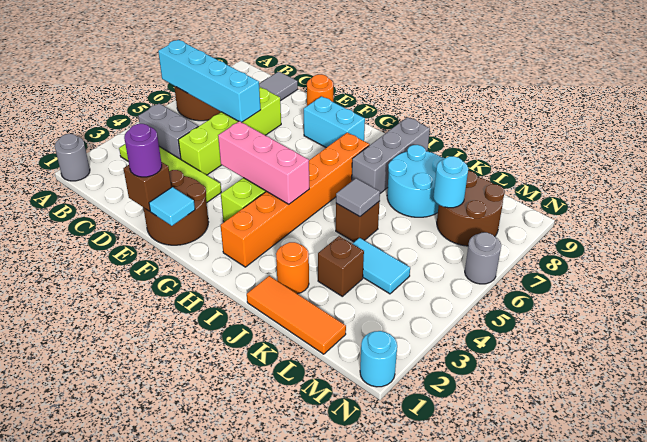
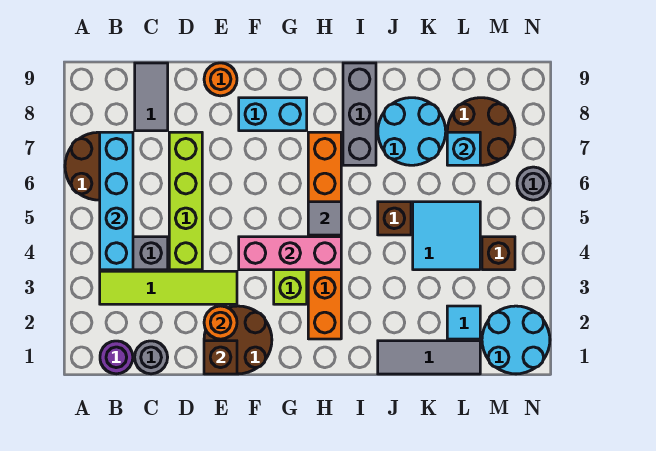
grey 1x1 round brick [55,134,90,181] -> grey 1x1 round brick moved to [135,341,168,374]
cyan 1x4 brick [158,40,260,122] -> cyan 1x4 brick turned to [100,132,133,270]
purple 1x1 round brick [124,124,162,177] -> purple 1x1 round brick moved to [100,341,133,374]
cyan 1x1 tile [149,187,195,226] -> cyan 1x1 tile moved to [447,306,480,339]
orange 1x3 tile [247,276,346,354] -> grey 1x3 tile [378,341,480,374]
orange 1x1 round brick [276,242,309,294] -> orange 1x1 round brick moved to [204,306,237,339]
grey 1x1 tile [336,178,380,217] -> grey 1x1 tile moved to [308,202,341,235]
brown 1x1 brick [318,236,364,296] -> brown 1x1 brick moved to [482,237,515,270]
cyan 1x2 tile [353,238,410,294] -> cyan 2x2 tile [413,202,480,270]
cyan 1x1 round brick [433,156,468,208] -> cyan 1x1 brick [447,132,480,165]
cyan 1x1 round brick [360,331,397,387] -> cyan 2x2 round brick [482,306,550,374]

